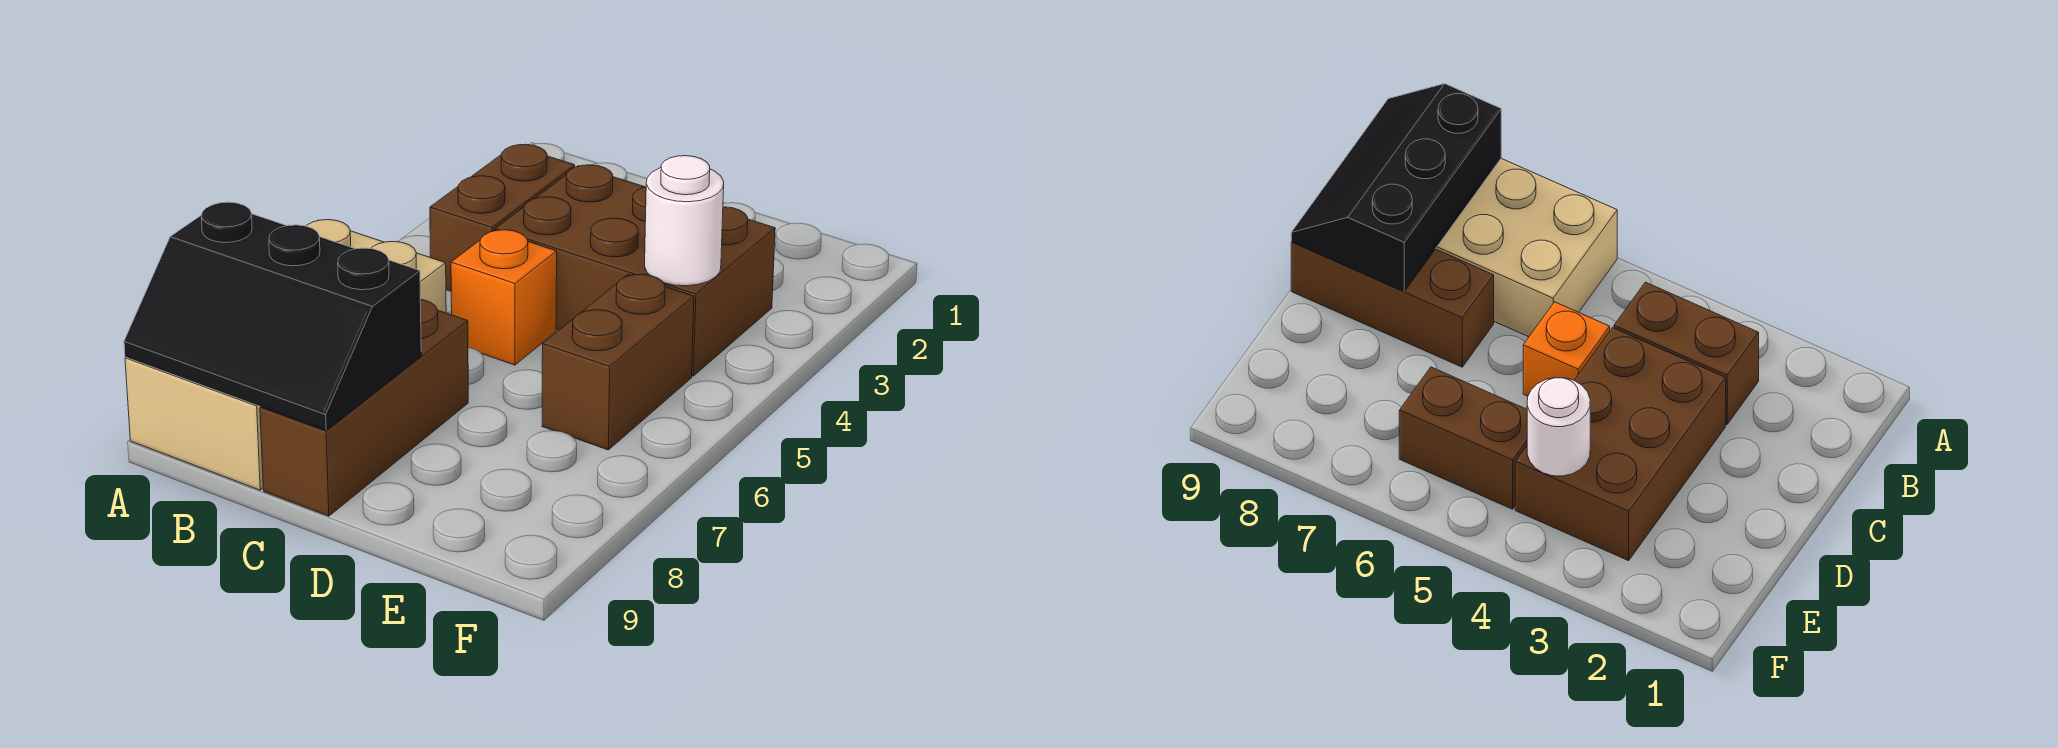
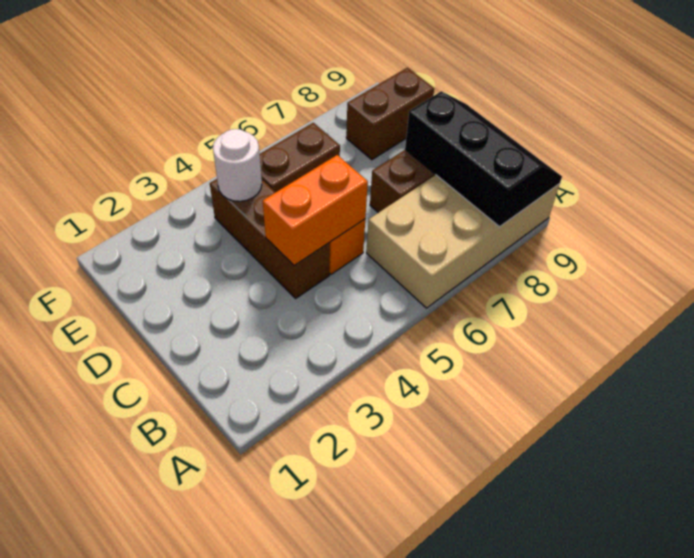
brown 1x2 brick [430,144,575,291] -> brown 1x2 brick moved to [346,68,434,160]
brown 2x3 brick [495,165,775,376] -> brown 1x3 brick [210,179,330,298]
none -> orange 1x2 brick [263,155,368,265]

